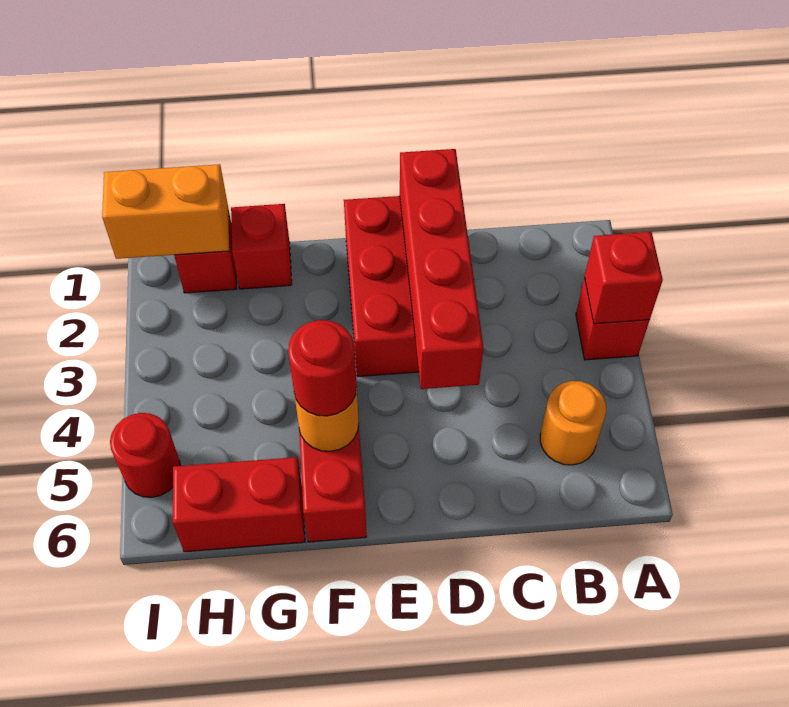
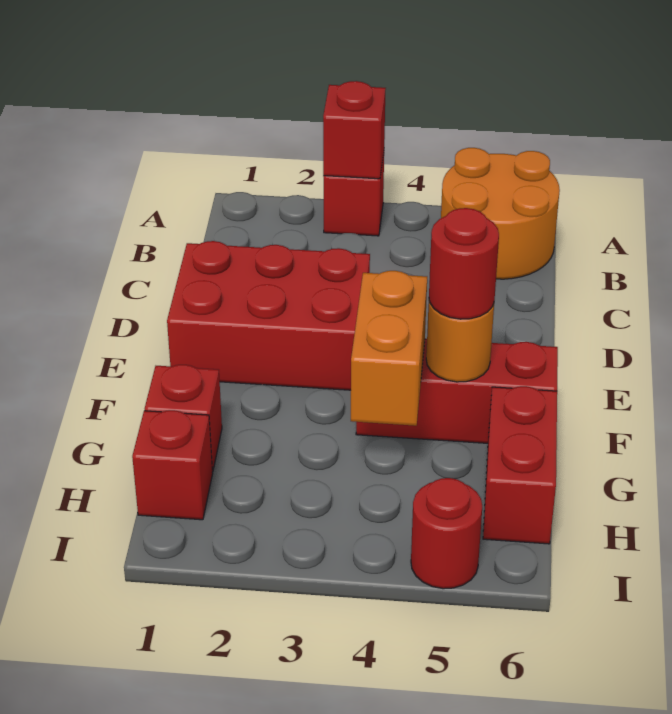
orange 1x1 round brick [540,381,606,465] -> orange 2x2 round brick [441,148,560,279]
red 1x4 brick [400,149,483,389] -> none
orange 1x2 brick [102,164,229,259] -> orange 1x2 brick moved to [351,271,427,426]

